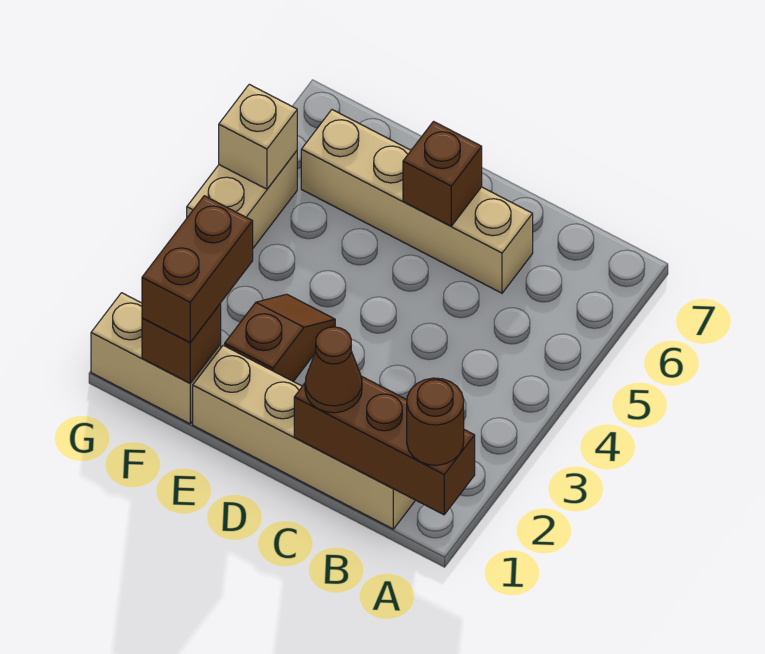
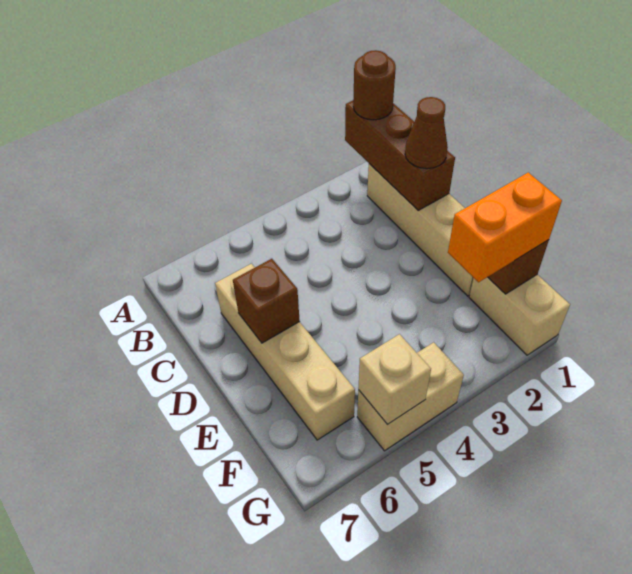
brown 1x2 slope [225,294,335,382] -> none
brown 1x2 brick [142,196,253,343] -> orange 1x2 brick [448,173,562,282]

